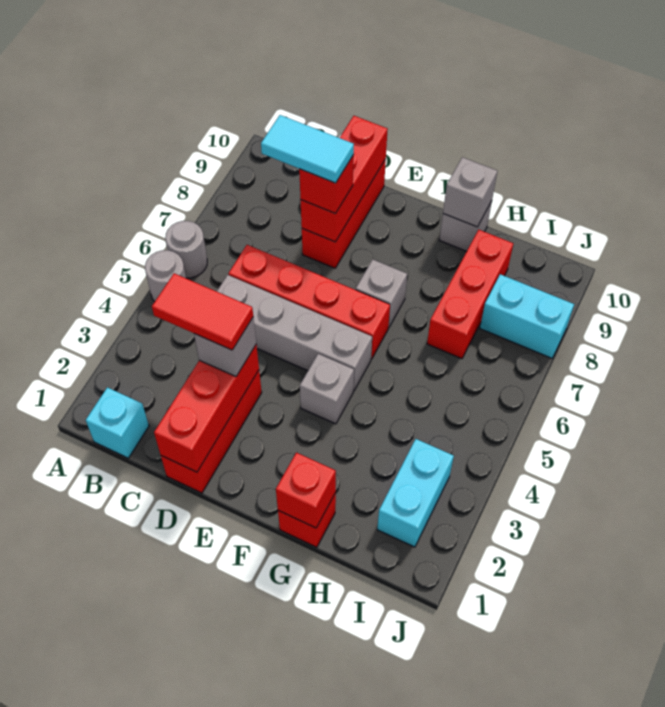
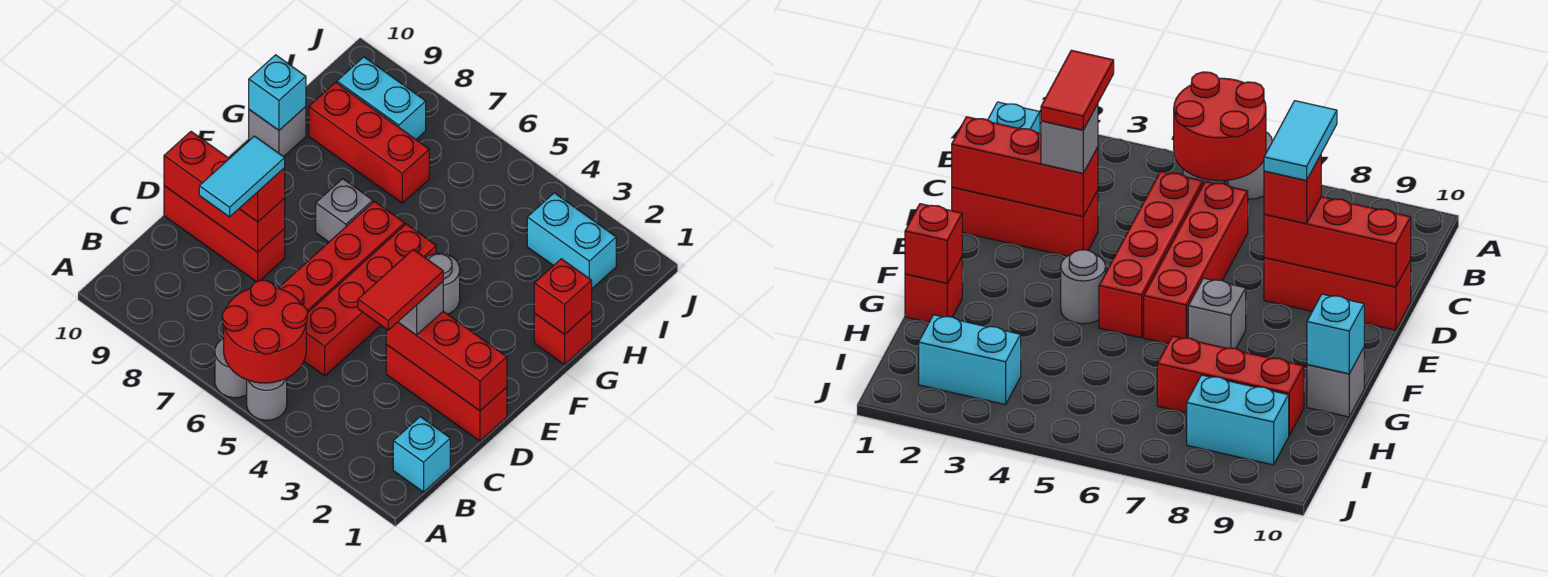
none -> red 2x2 round brick [222,280,307,383]
grey 1x4 brick [217,275,372,391] -> red 1x4 brick [304,224,436,376]
grey 1x1 brick [300,354,354,424] -> grey 1x1 round brick [426,253,460,314]
grey 1x1 brick [443,157,497,227] -> cyan 1x1 brick [249,55,306,130]
cyan 1x2 brick [480,274,574,358] -> cyan 1x2 brick turned to [337,57,426,139]

